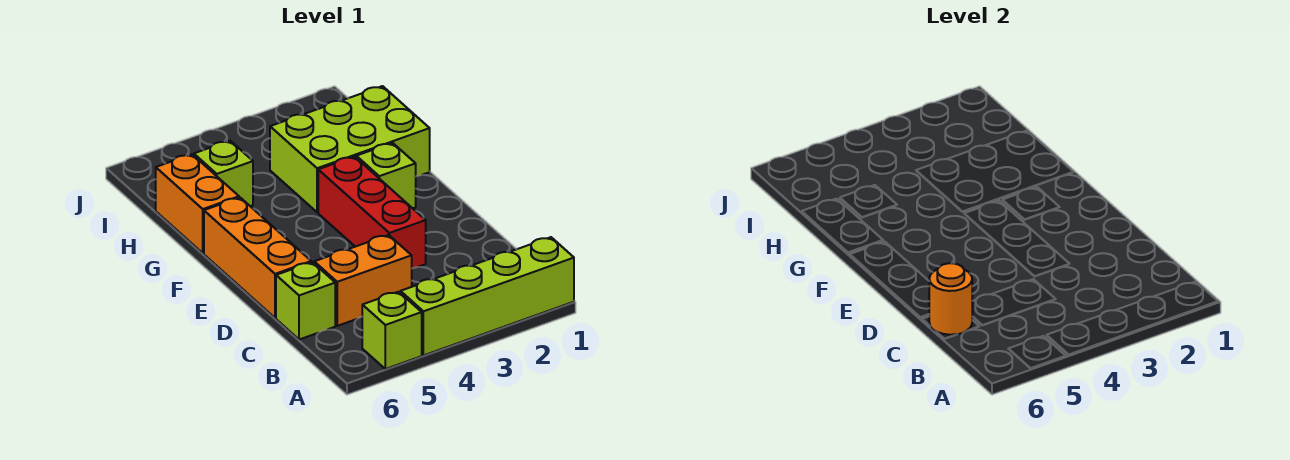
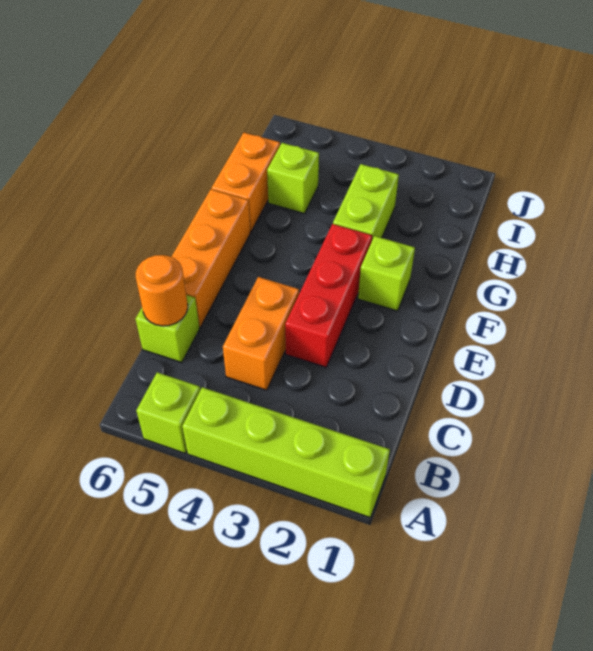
orange 1x2 brick [314,235,412,326] -> orange 1x2 brick turned to [223,277,299,390]
lime 2x3 brick [270,86,430,212] -> lime 1x2 brick [333,164,399,240]

